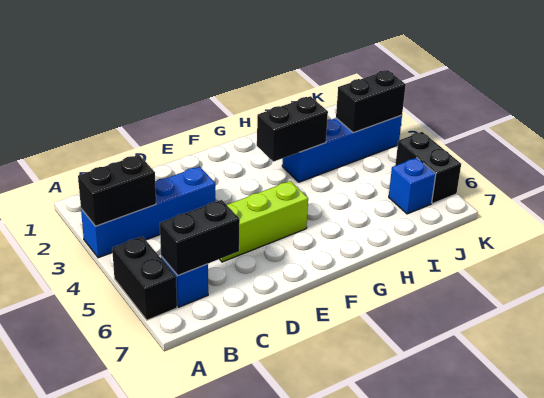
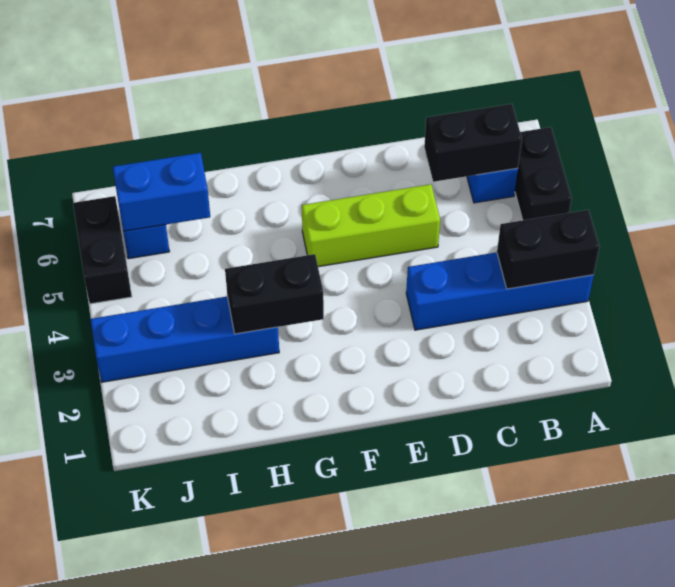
none -> blue 1x2 brick [113,153,210,231]
black 1x2 brick [336,70,406,133] -> none

